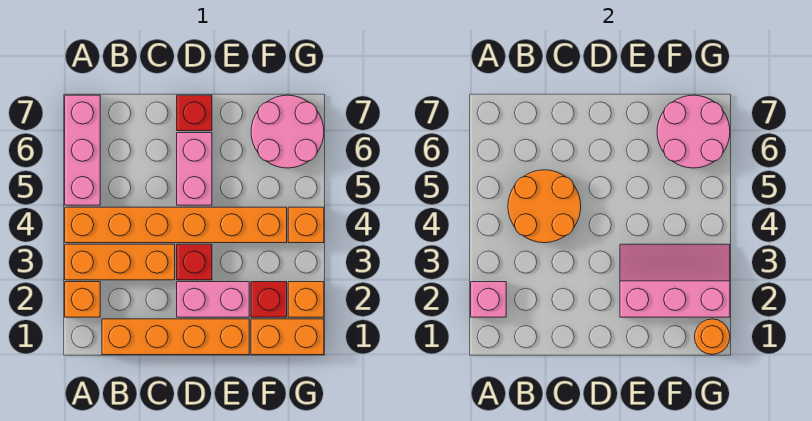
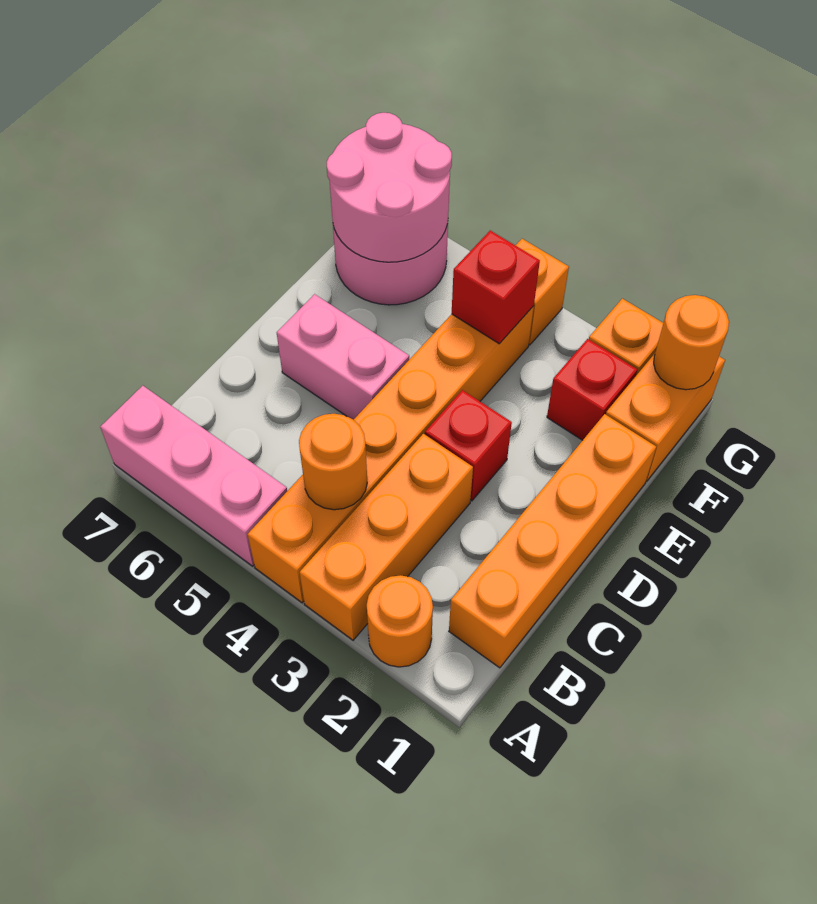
orange 1x1 brick [65,282,100,317] -> orange 1x1 round brick [367,575,433,667]
pink 1x1 brick [471,282,506,317] -> none
orange 2x2 round brick [508,170,581,243] -> orange 1x1 round brick [299,414,367,510]
pink 1x2 brick [177,282,249,317] -> none
red 1x1 brick [177,95,212,131] -> red 1x1 brick moved to [452,231,540,344]
pink 2x3 slope [620,244,730,317] -> none

